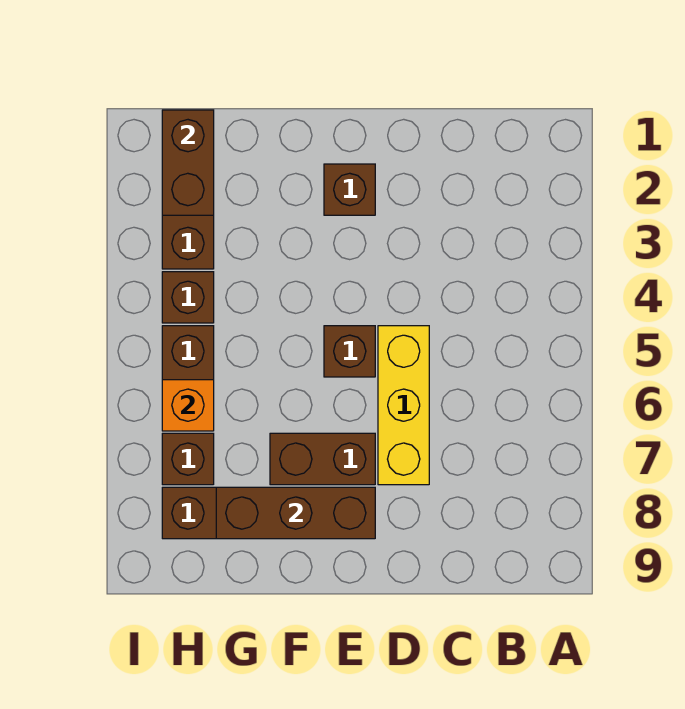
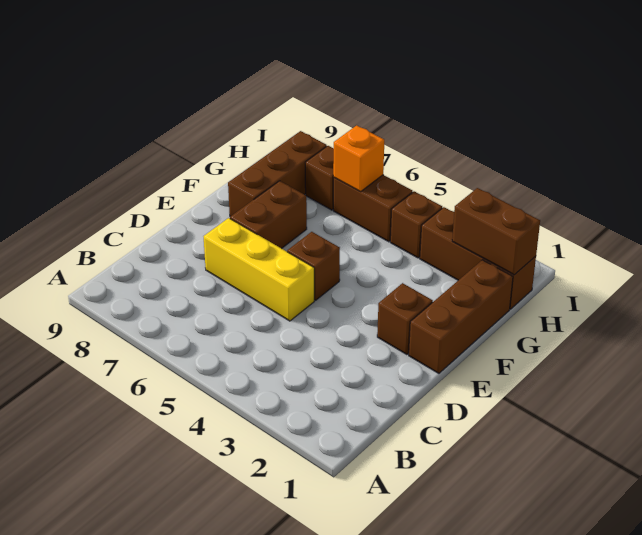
brown 1x3 brick [216,487,375,539] -> brown 1x3 brick moved to [409,260,513,373]

